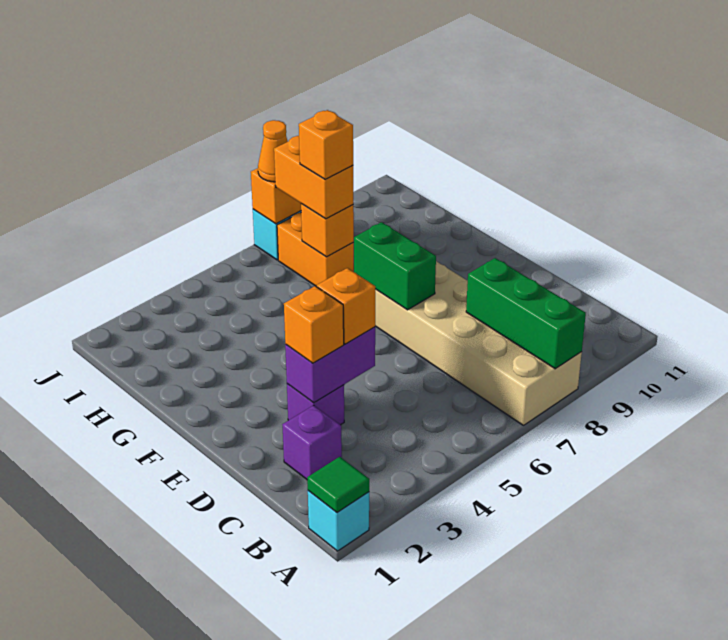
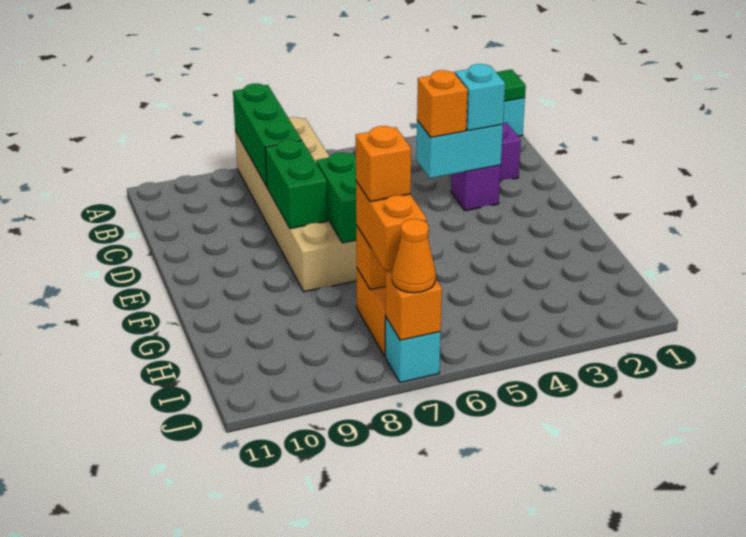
purple 1x2 brick [285,327,375,403] -> cyan 1x2 brick [416,120,503,178]
orange 1x1 brick [284,286,344,363] -> cyan 1x1 brick [455,64,505,131]
none -> green 1x2 brick [265,139,327,229]

